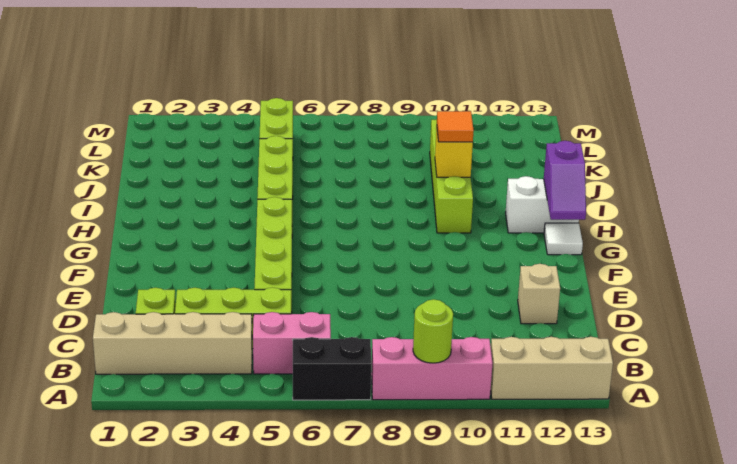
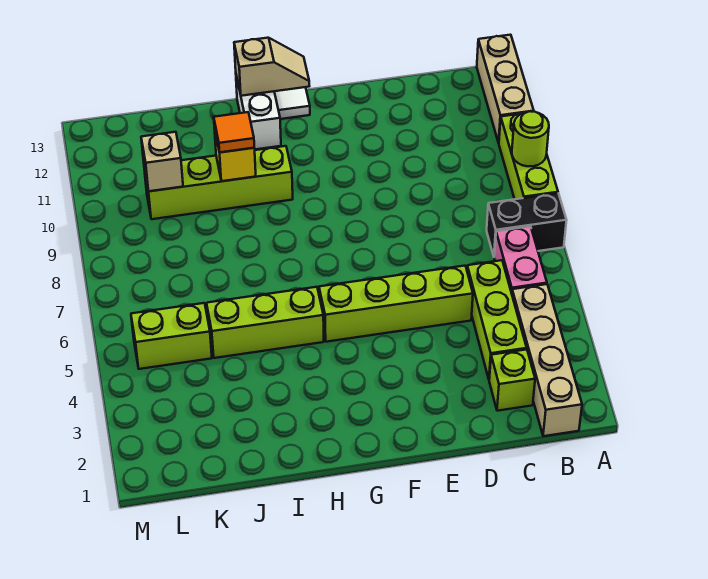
black 1x2 brick [293,337,372,400] -> black 1x2 brick turned to [487,193,567,256]
pink 1x3 brick [371,337,493,400] -> lime 1x3 brick [499,114,558,199]
tan 1x1 brick [518,264,560,324] -> tan 1x1 brick moved to [141,132,183,191]
purple 1x2 slope [544,141,586,220] -> tan 1x2 slope [234,38,309,96]

